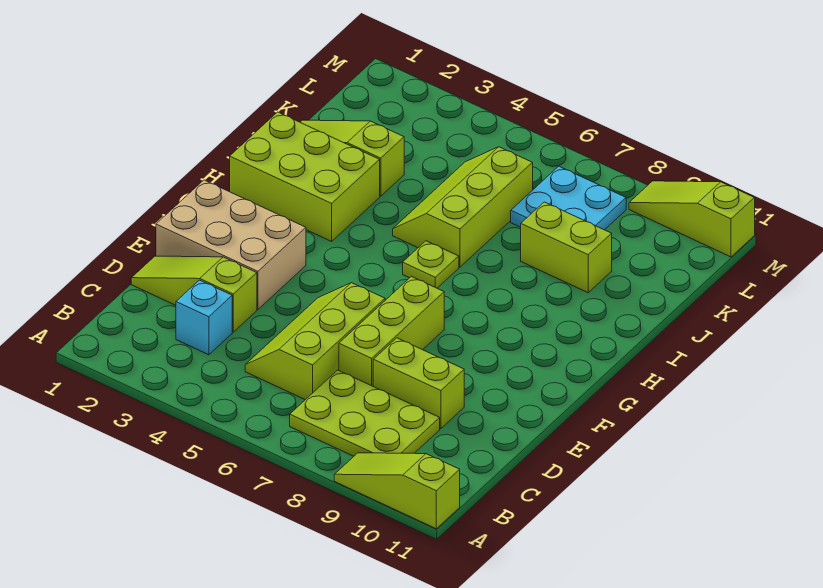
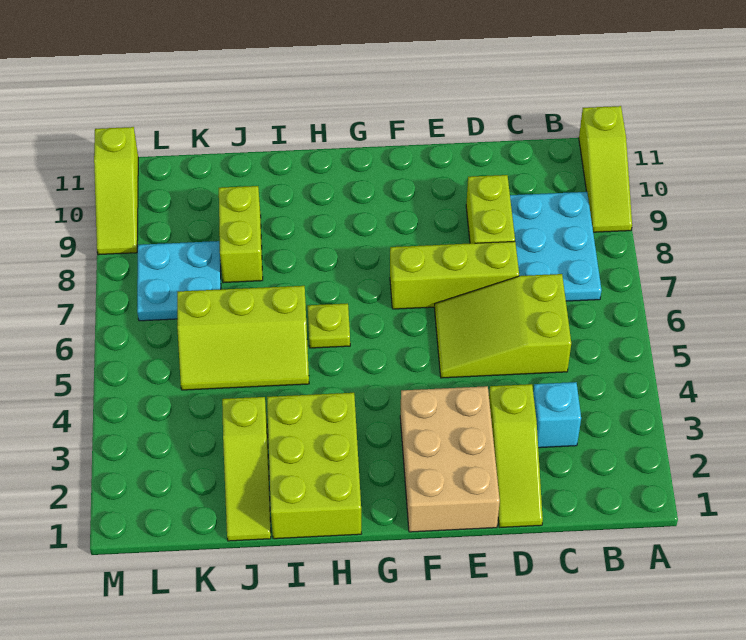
lime 2x3 plate [290,370,440,456] -> cyan 2x3 plate [510,192,601,301]
lime 2x3 slope [245,283,385,400] -> lime 2x3 slope turned to [435,274,571,378]

